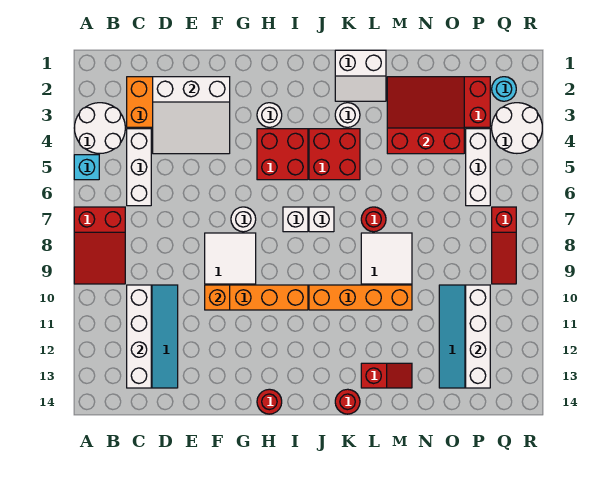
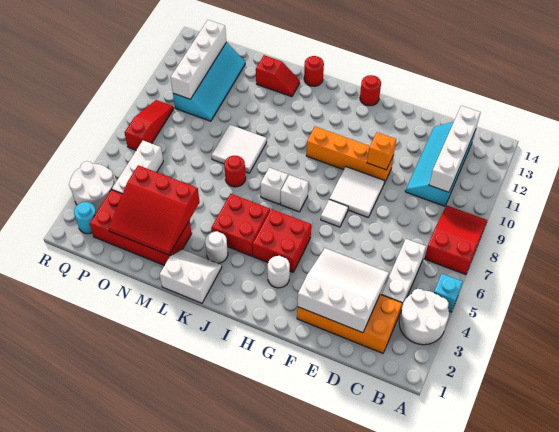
white 1x1 round brick [231,207,256,232] -> white 1x1 tile [321,200,348,227]
orange 1x4 brick [309,285,412,310] -> none
red 1x2 slope [361,363,412,388] -> red 1x2 slope turned to [256,55,300,97]

